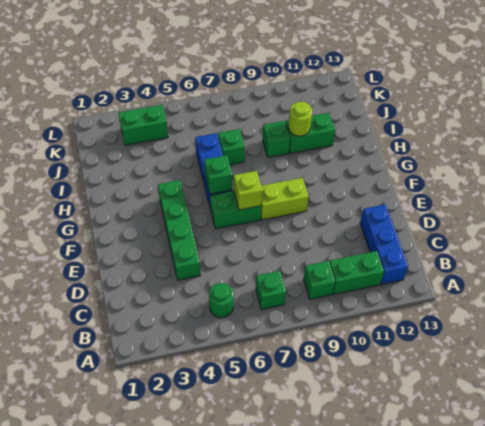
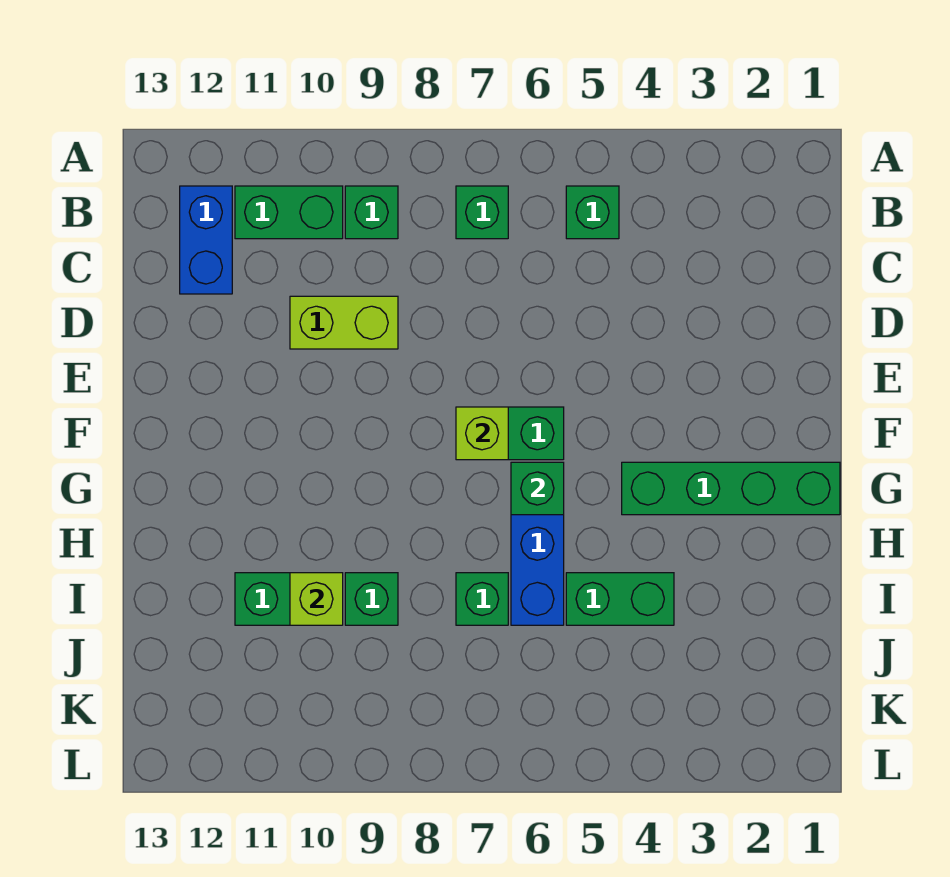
green 1x1 round brick [209,283,233,318] -> green 1x1 brick [566,186,619,239]
blue 1x3 brick [360,204,408,285] -> blue 1x2 brick [180,186,232,294]
green 1x4 brick [158,180,201,280] -> green 1x4 brick turned to [622,462,840,515]
lime 1x2 brick [261,178,309,220] -> lime 1x2 brick moved to [290,296,398,349]
lime 1x1 round brick [288,102,312,136] -> lime 1x1 brick [290,573,343,625]
green 1x2 brick [119,105,168,145] -> green 1x2 brick moved to [566,573,674,625]

